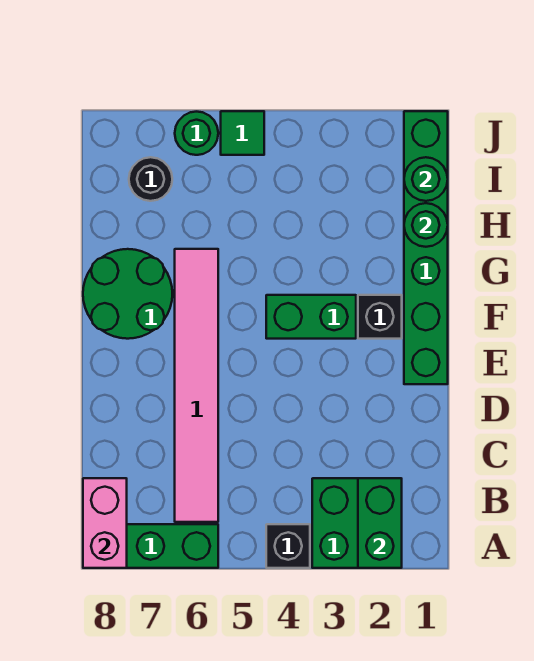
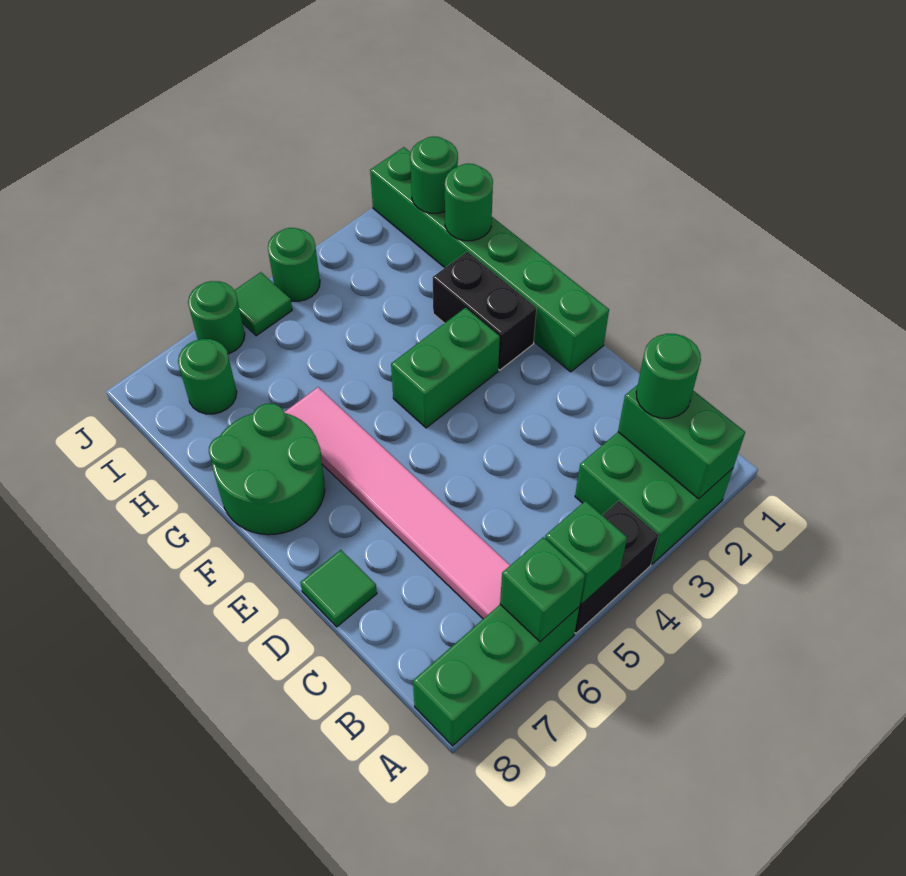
black 1x1 brick [266,524,310,568] -> black 1x2 brick [575,501,659,633]
none -> green 1x1 brick [545,501,627,604]
none -> green 1x1 brick [500,537,585,642]
pink 1x2 brick [83,478,127,568] -> none
none -> green 1x1 round brick [636,334,701,418]
none -> green 1x1 tile [300,550,377,627]
black 1x1 brick [358,295,402,339] -> black 1x2 brick [433,252,536,370]
black 1x1 round brick [129,157,172,201] -> green 1x1 round brick [178,339,237,414]
none -> green 1x1 round brick [268,228,320,301]

